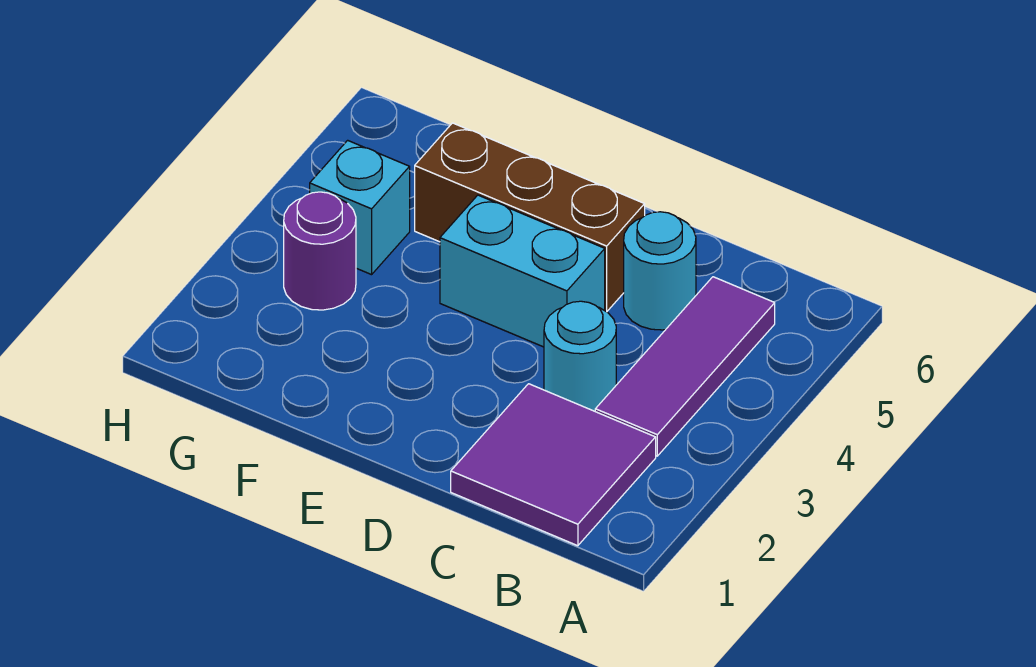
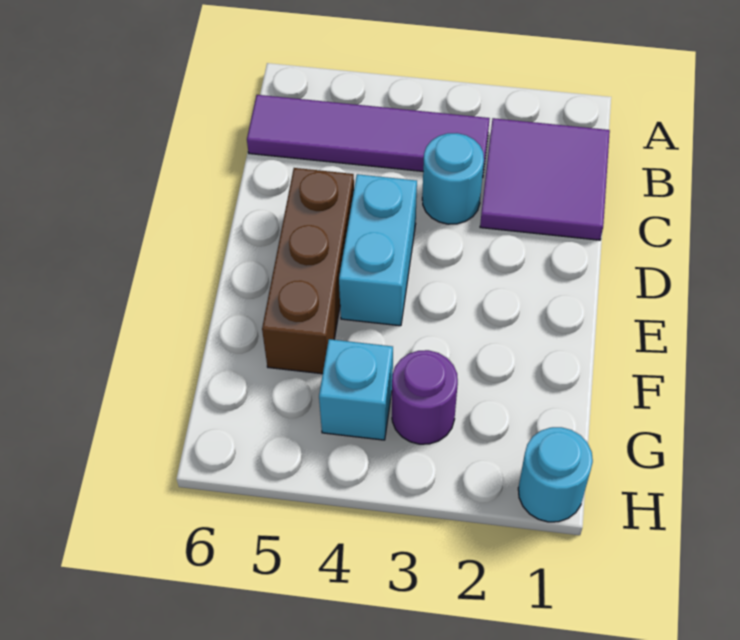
purple 1x3 tile [595,277,775,456] -> purple 1x4 tile [247,95,490,178]
cyan 1x1 round brick [624,212,696,330] -> cyan 1x1 round brick moved to [518,427,593,522]

